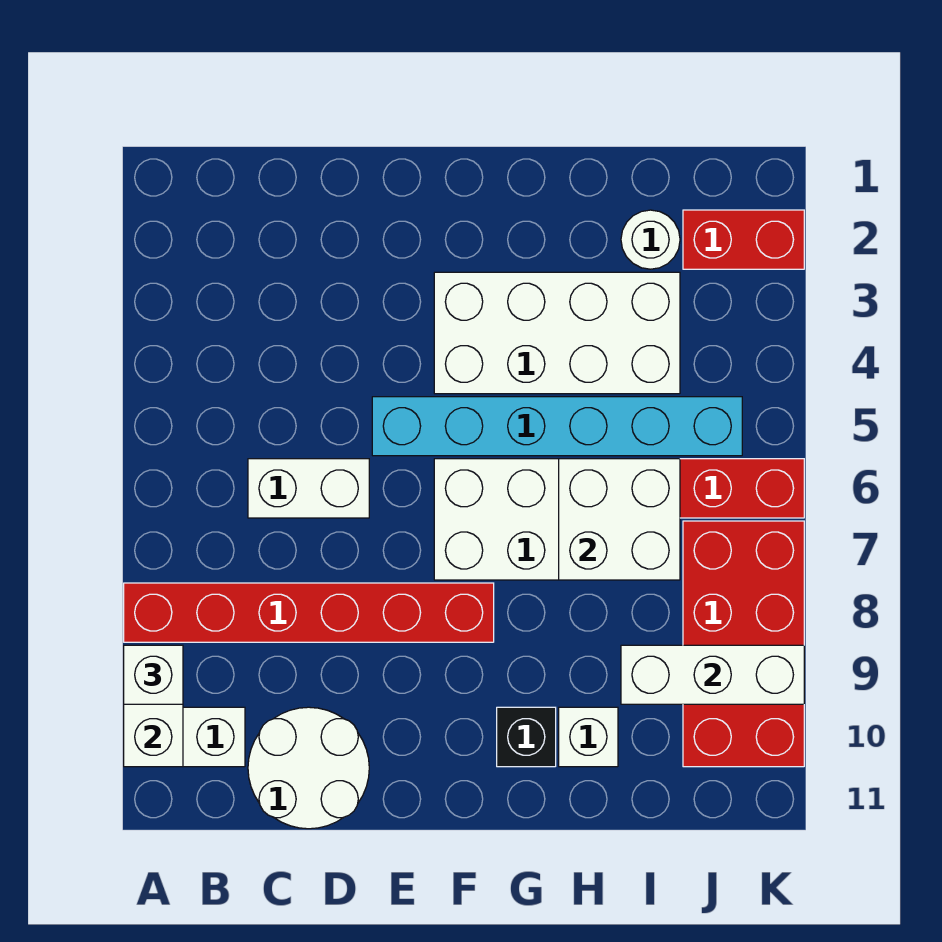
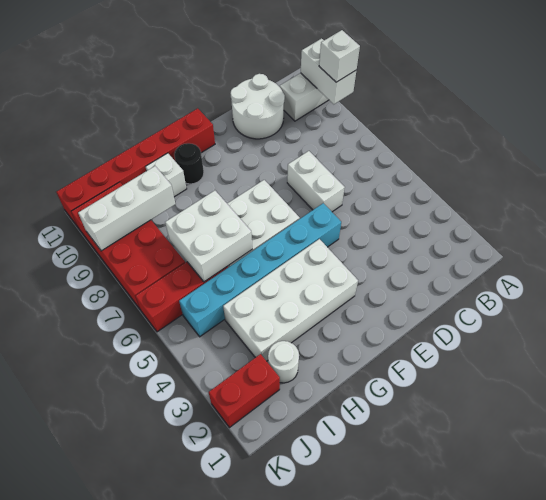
red 1x6 brick [124,583,494,642] -> red 1x6 brick moved to [57,108,215,227]
white 1x2 brick [248,459,369,518] -> white 1x2 brick turned to [287,151,345,212]
black 1x1 brick [497,707,556,767] -> black 1x1 round brick [174,143,204,184]

